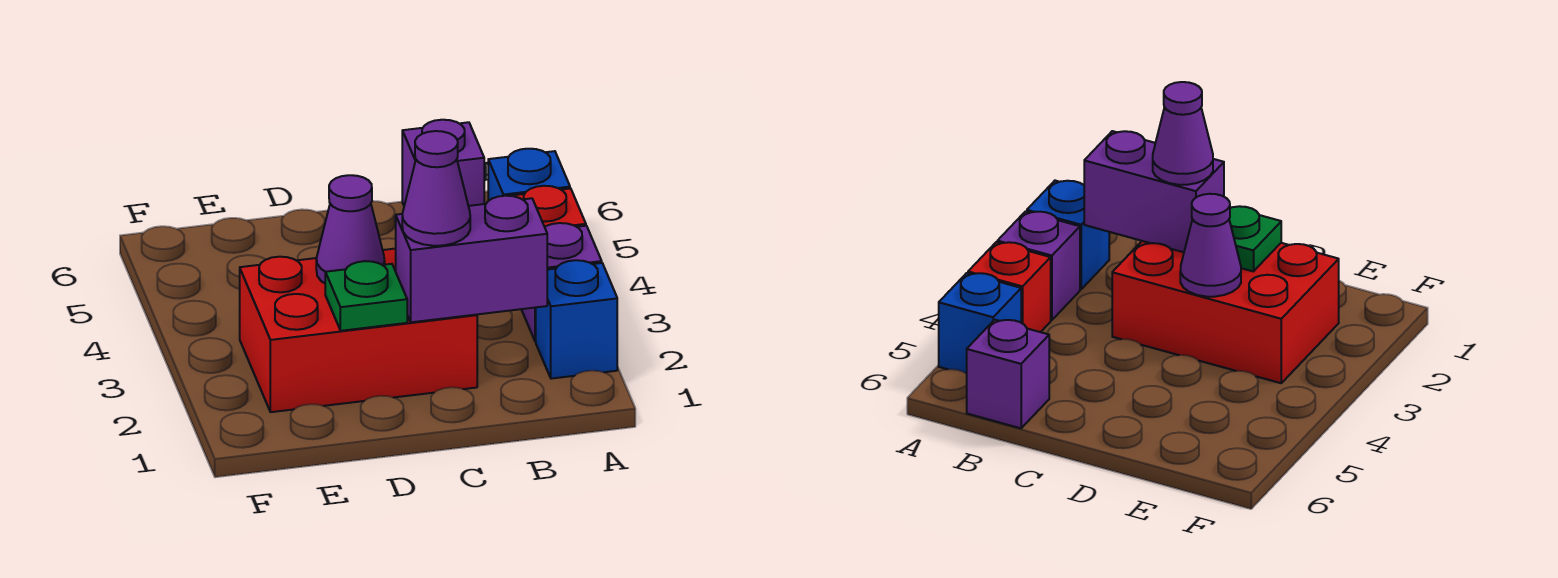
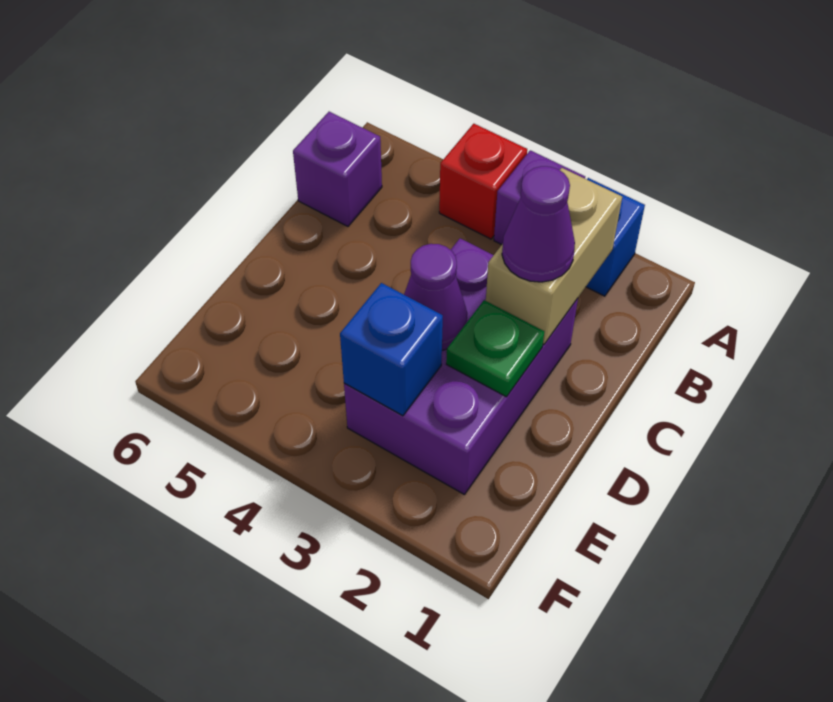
blue 1x1 brick [488,149,570,201] -> blue 1x1 brick moved to [340,283,443,416]
purple 1x2 brick [396,196,547,322] -> tan 1x2 brick [486,168,622,345]
red 2x3 brick [240,249,477,412] -> purple 2x3 brick [344,238,578,495]

